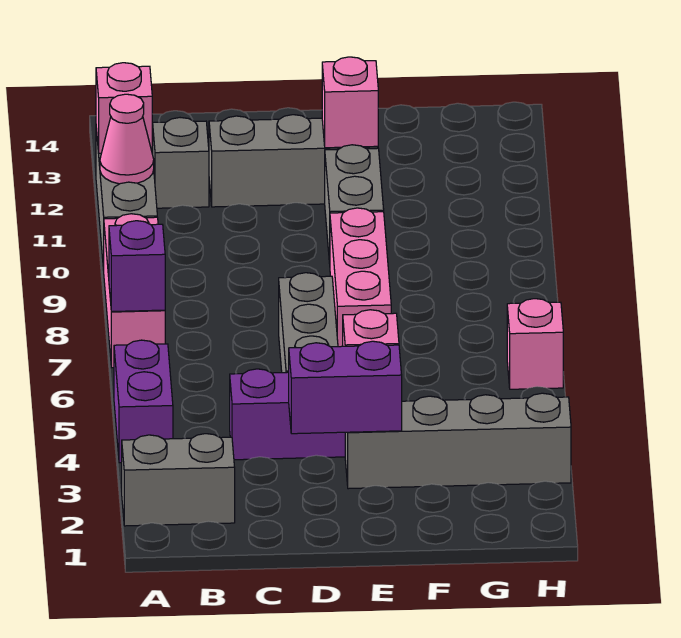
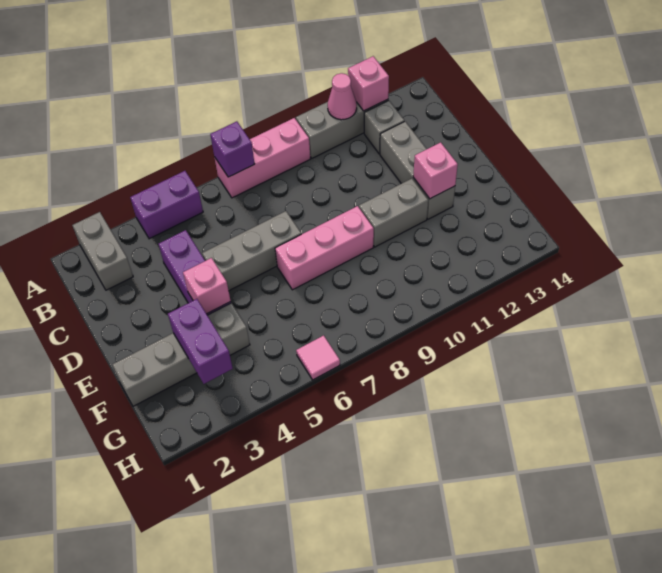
purple 1x2 brick [289,341,402,434] -> purple 1x2 brick moved to [168,299,233,384]
grey 1x4 brick [345,393,571,489] -> grey 1x4 brick turned to [112,303,250,406]
pink 1x1 brick [507,299,563,389] -> pink 1x1 tile [296,335,340,380]

